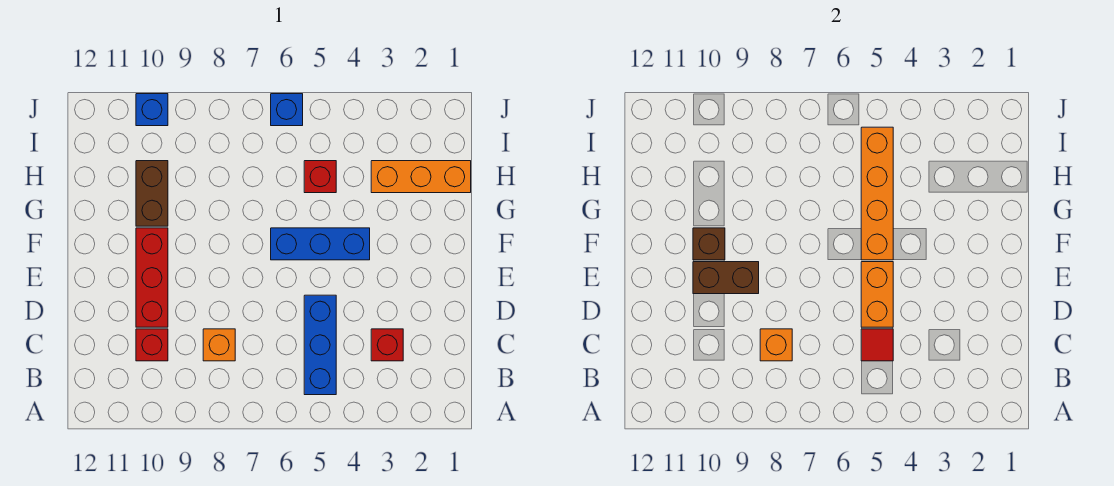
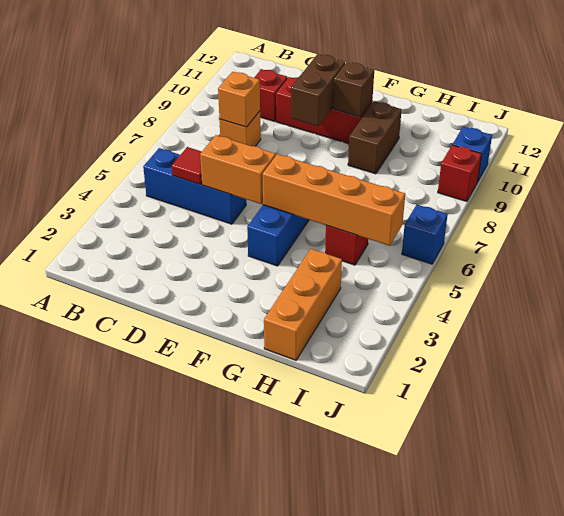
red 1x1 brick [371,329,403,361] -> red 1x1 brick moved to [438,145,482,202]
brown 1x2 brick [136,161,168,226] -> brown 1x2 brick turned to [348,101,402,174]

